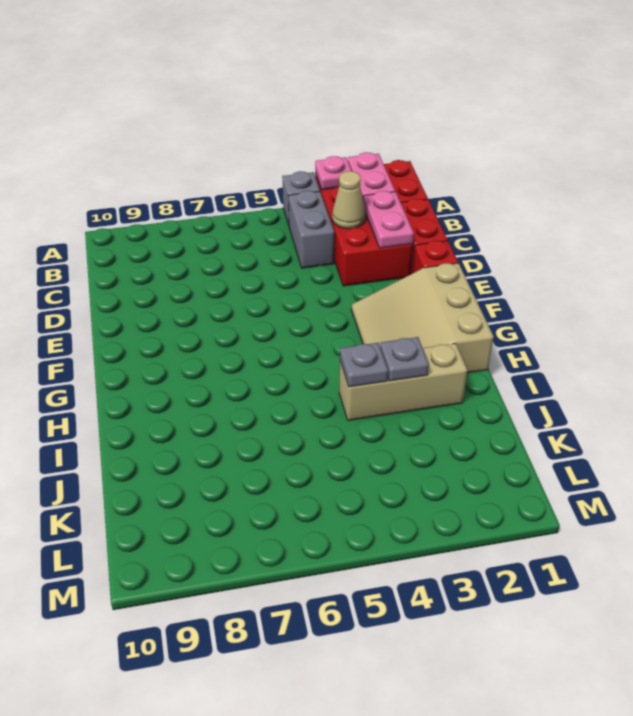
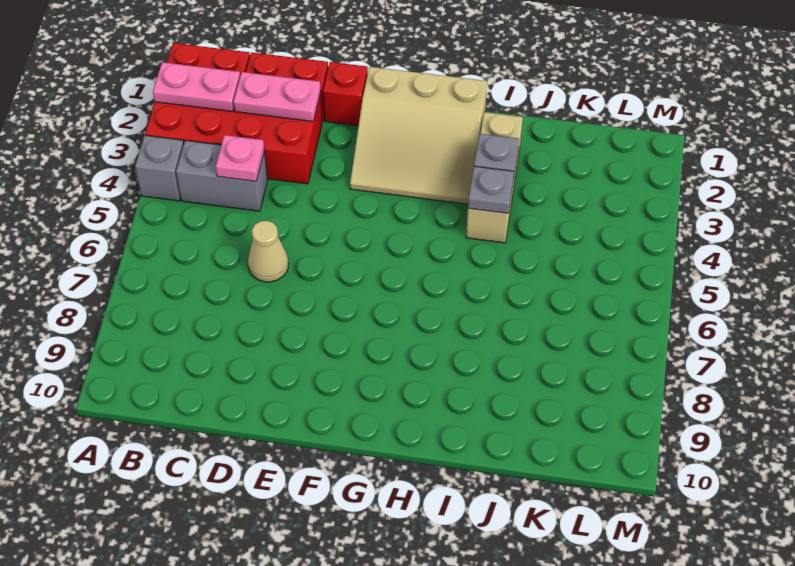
pink 1x1 plate [315,156,352,190] -> pink 1x1 plate moved to [216,135,264,181]
tan 1x1 cone [332,171,366,229] -> tan 1x1 cone moved to [248,221,288,282]

